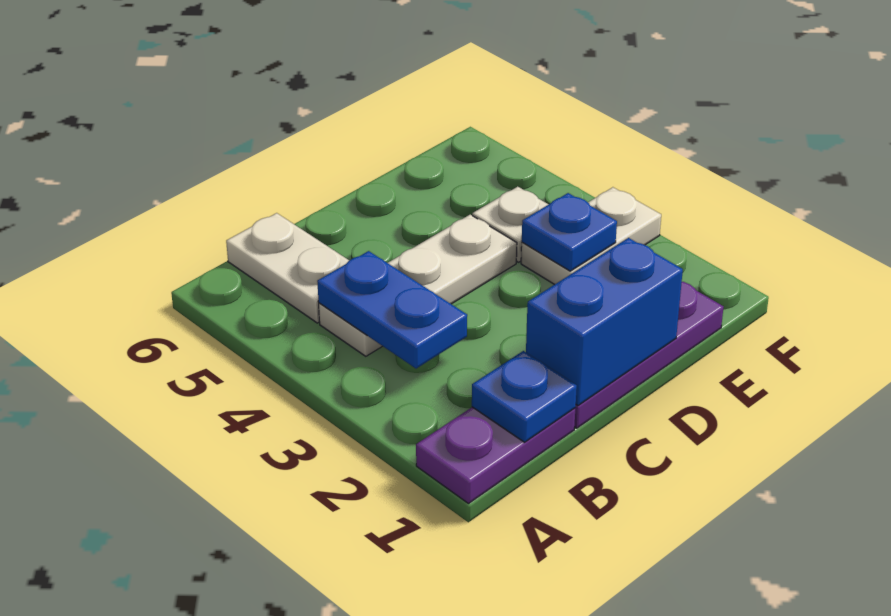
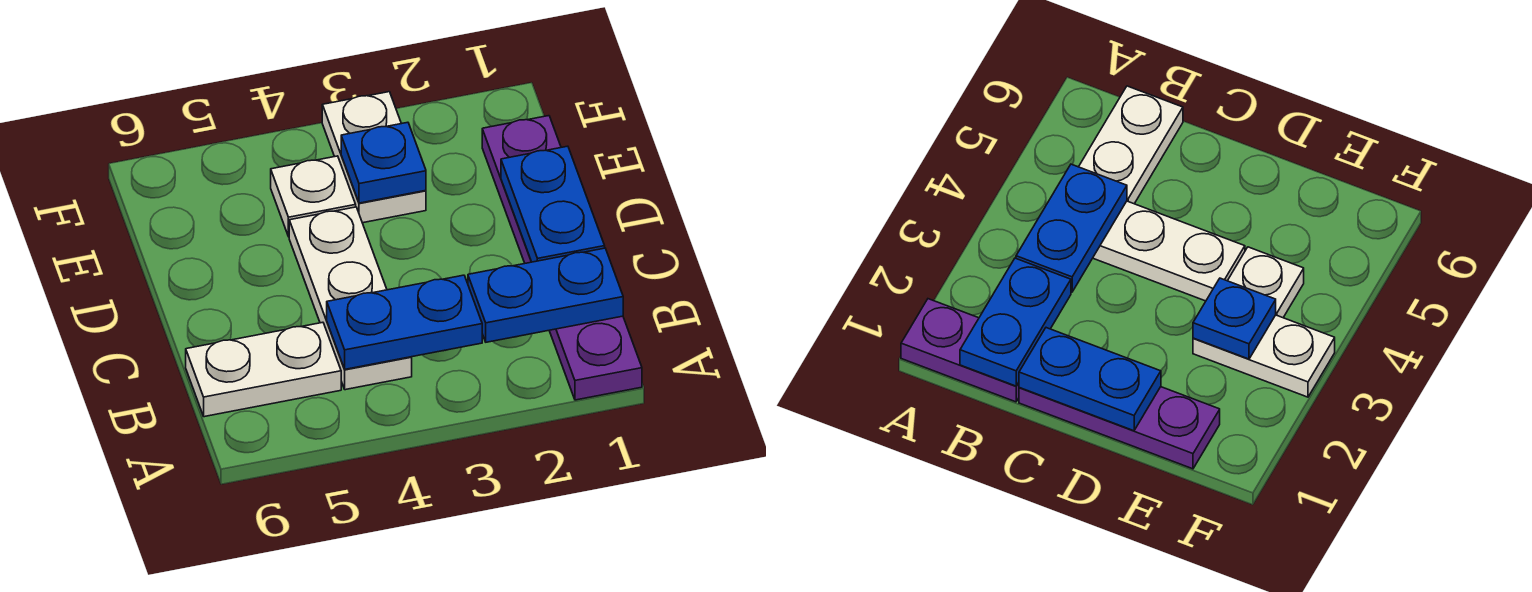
blue 1x1 plate [472,351,577,442] -> blue 1x2 plate [468,248,623,342]
blue 1x2 brick [526,238,683,405] -> blue 1x2 plate [501,146,605,262]

